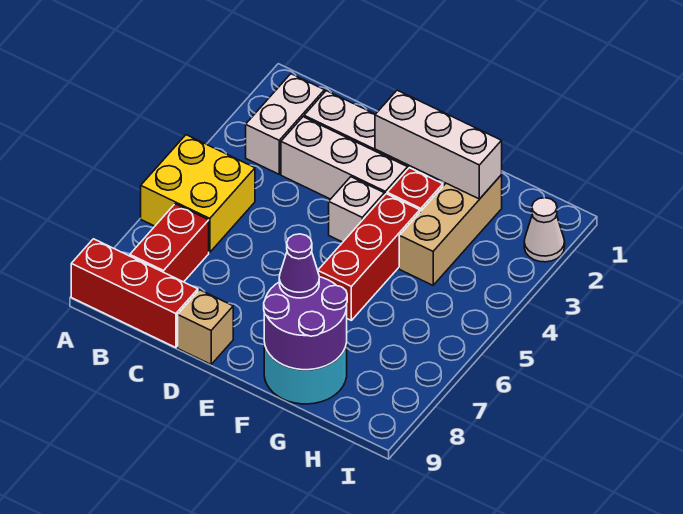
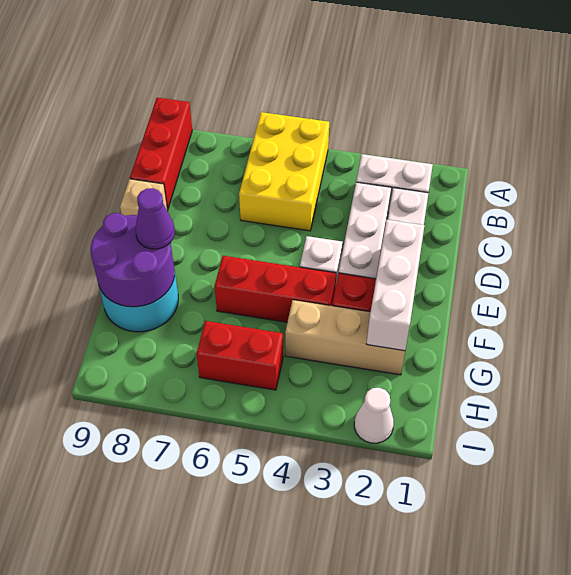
yellow 2x2 brick [141,135,255,252] -> yellow 2x3 brick [239,112,329,231]
red 1x2 brick [130,204,209,282] -> red 1x2 brick moved to [197,321,283,390]

